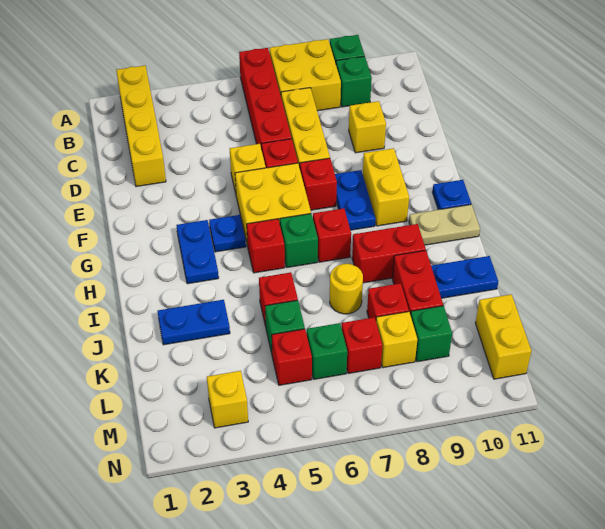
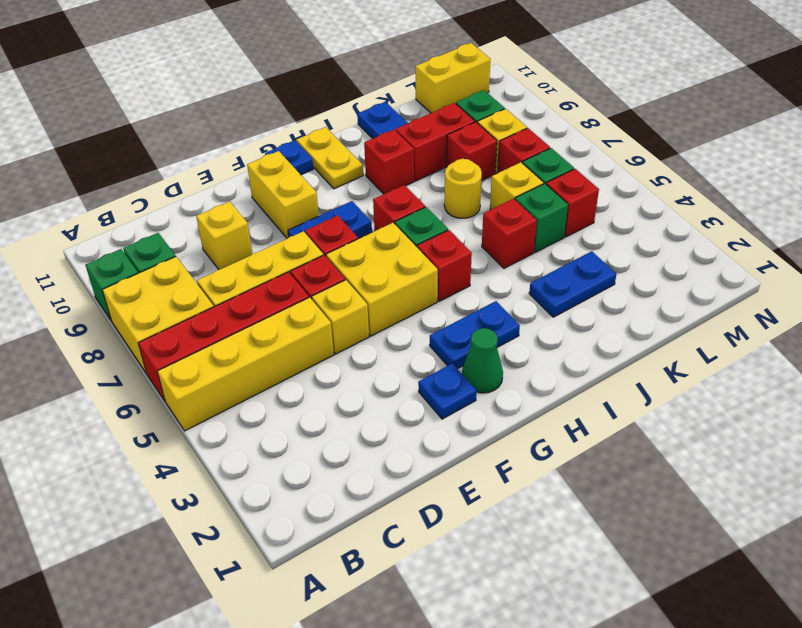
yellow 1x4 brick [116,66,166,187] -> yellow 1x4 brick moved to [158,297,334,431]
yellow 1x2 brick [363,148,409,226] -> yellow 1x2 brick turned to [247,151,319,238]
none -> green 1x1 cone [462,328,503,393]
blue 1x1 plate [209,215,246,252] -> blue 1x1 plate moved to [418,363,477,419]
tan 1x2 plate [409,204,480,245] -> yellow 1x2 plate [297,127,363,189]
red 1x2 brick [352,224,426,283] -> red 1x1 brick [364,130,414,194]
blue 1x2 plate [158,300,230,345] -> blue 1x2 plate turned to [529,251,616,317]
yellow 1x1 brick [207,371,248,428] -> yellow 1x1 brick moved to [490,162,544,210]

